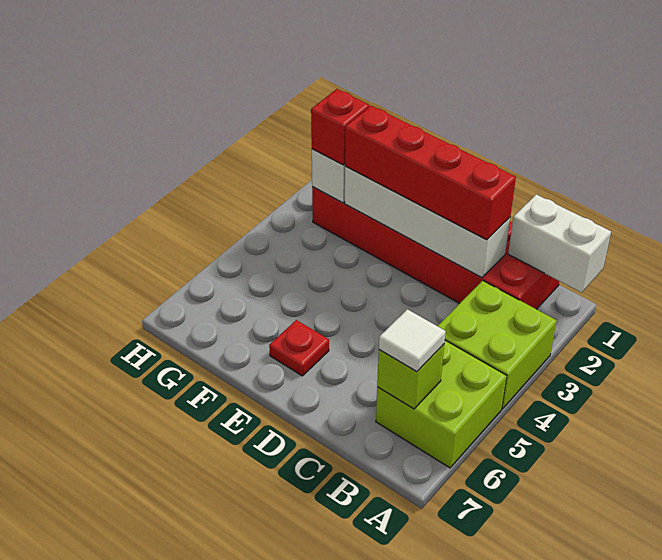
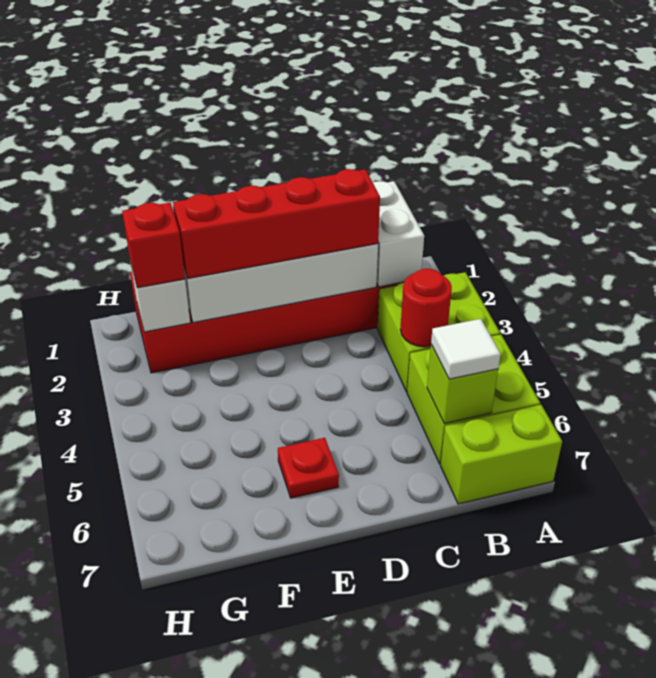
white 1x2 brick [508,194,611,293] -> white 1x2 brick turned to [373,181,424,287]
none -> lime 1x2 brick [441,405,562,504]
none -> red 1x1 round brick [400,269,452,347]

